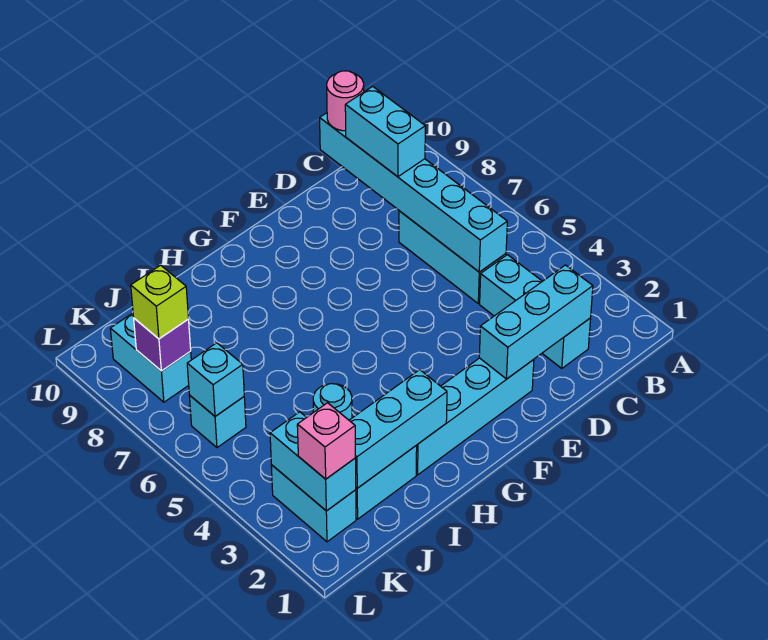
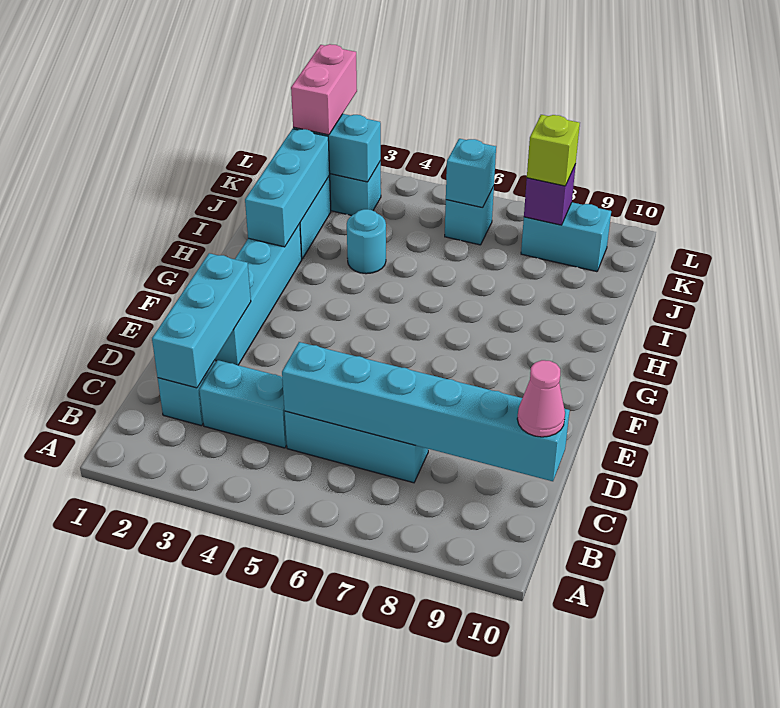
cyan 1x2 brick [345,86,425,177] -> none
pink 1x1 round brick [327,71,364,131] -> pink 1x1 cone [517,360,565,437]
pink 1x1 brick [297,403,355,479] -> pink 1x2 brick [291,44,357,135]

